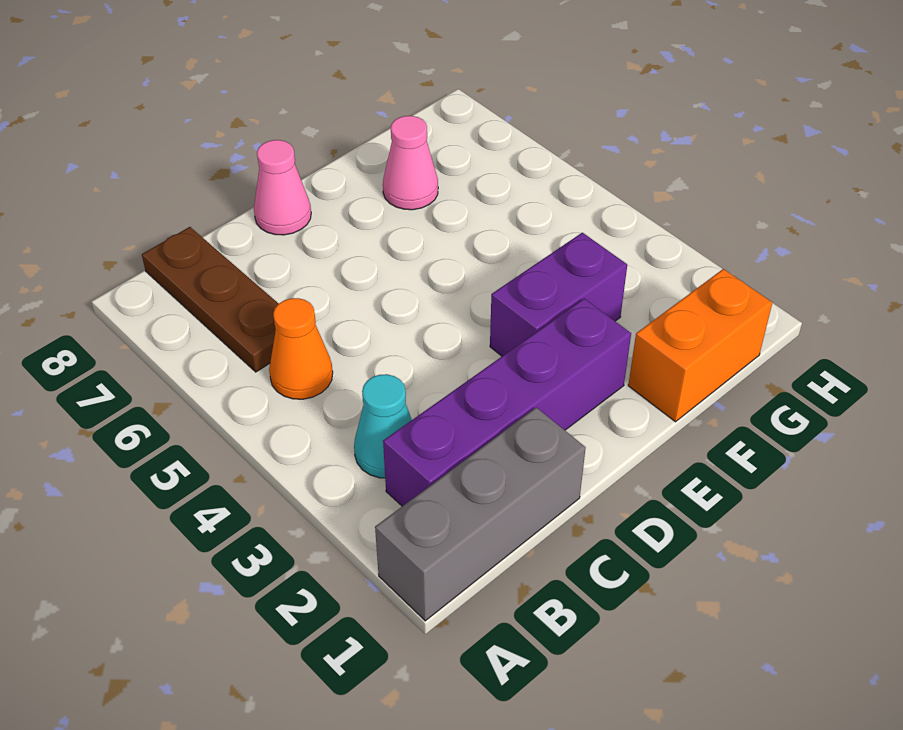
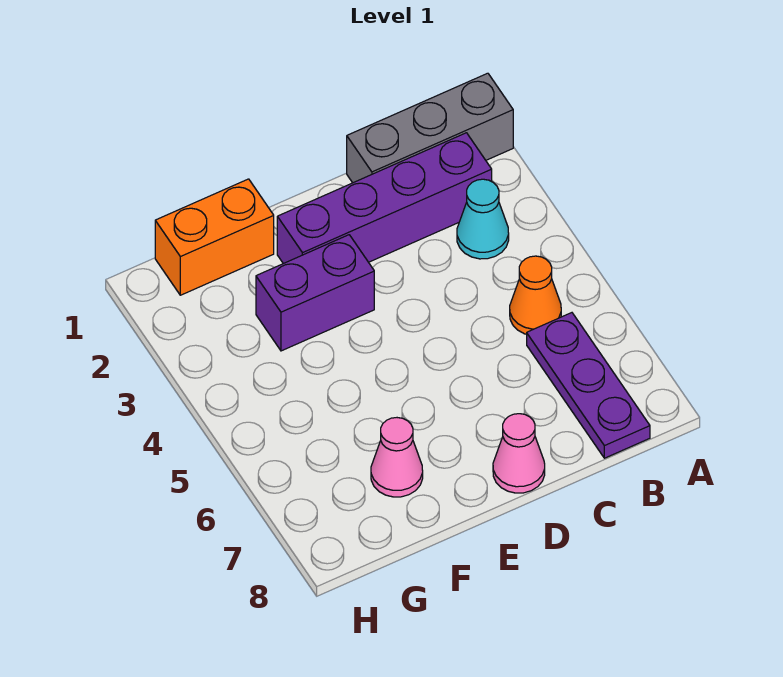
brown 1x3 plate [142,227,279,372] -> purple 1x3 plate [527,313,650,458]

